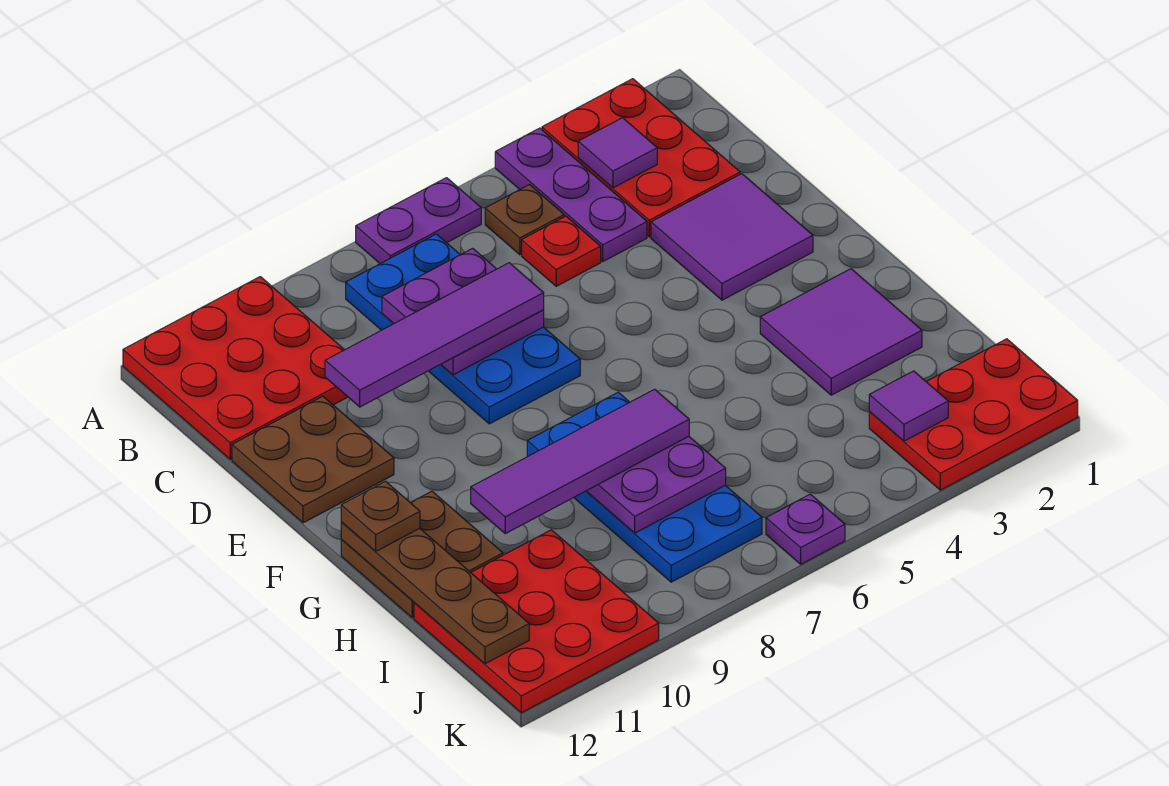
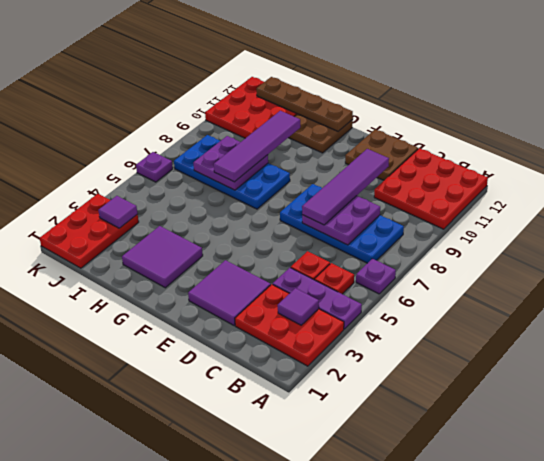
purple 1x2 plate [356,178,481,264] -> purple 1x1 plate [356,259,396,294]
brown 1x1 plate [485,185,564,255] -> red 1x1 plate [314,263,354,294]
brown 1x1 plate [341,481,420,551] -> none

